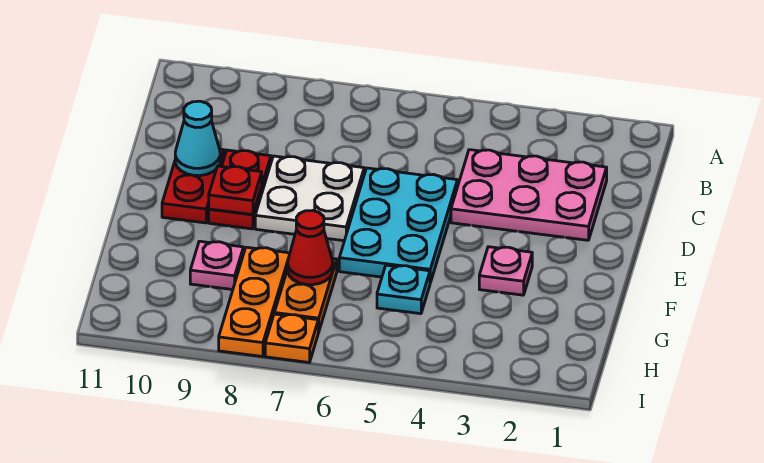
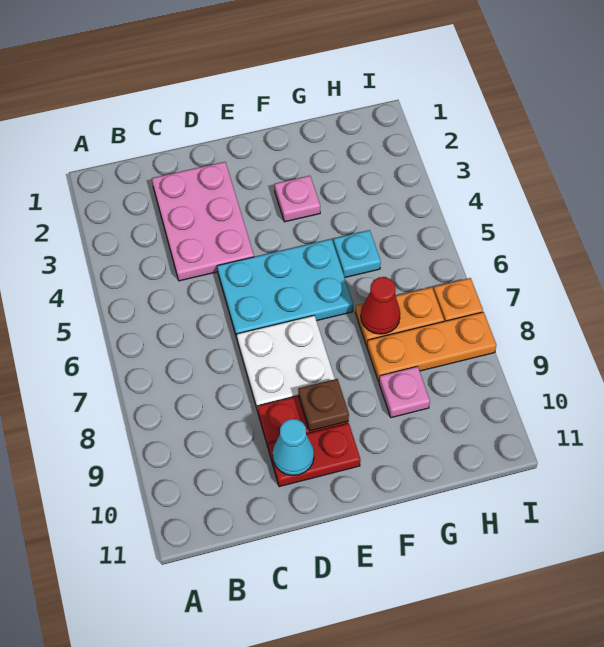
red 1x1 plate [209,166,262,215] -> brown 1x1 plate [298,379,349,431]

